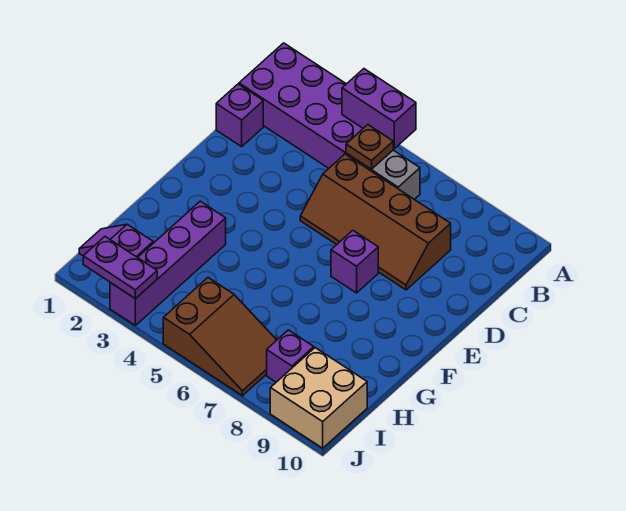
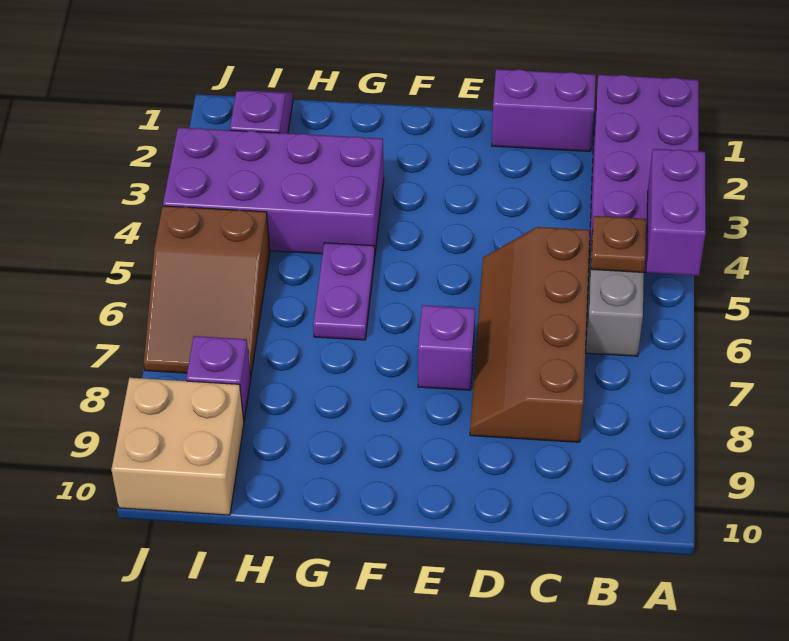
purple 1x1 brick [216,84,263,147] -> purple 1x2 brick [492,69,596,152]
purple 1x4 brick [110,201,226,325] -> purple 2x4 brick [163,128,384,254]
purple 1x2 plate [83,237,157,299] -> purple 1x2 plate moved to [313,243,375,340]

